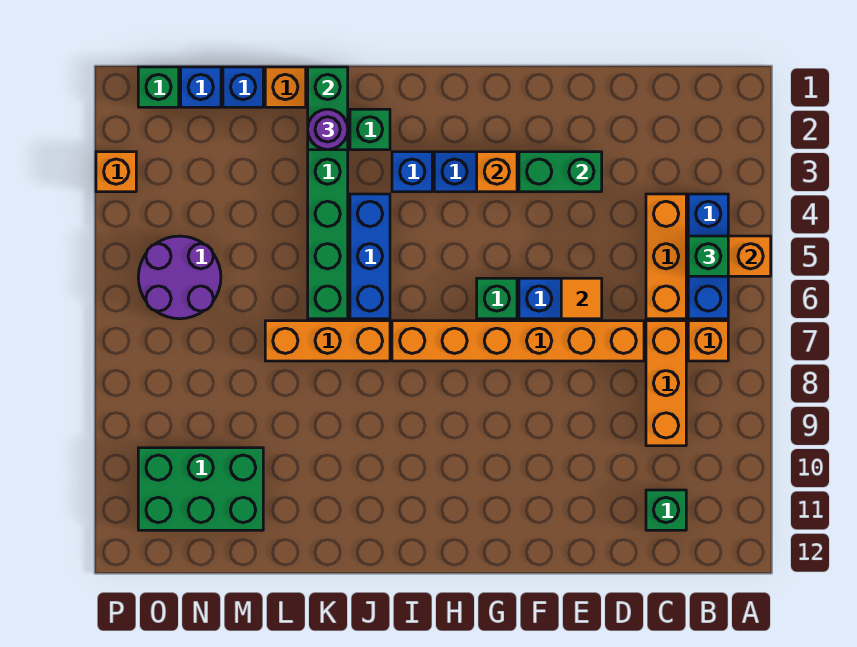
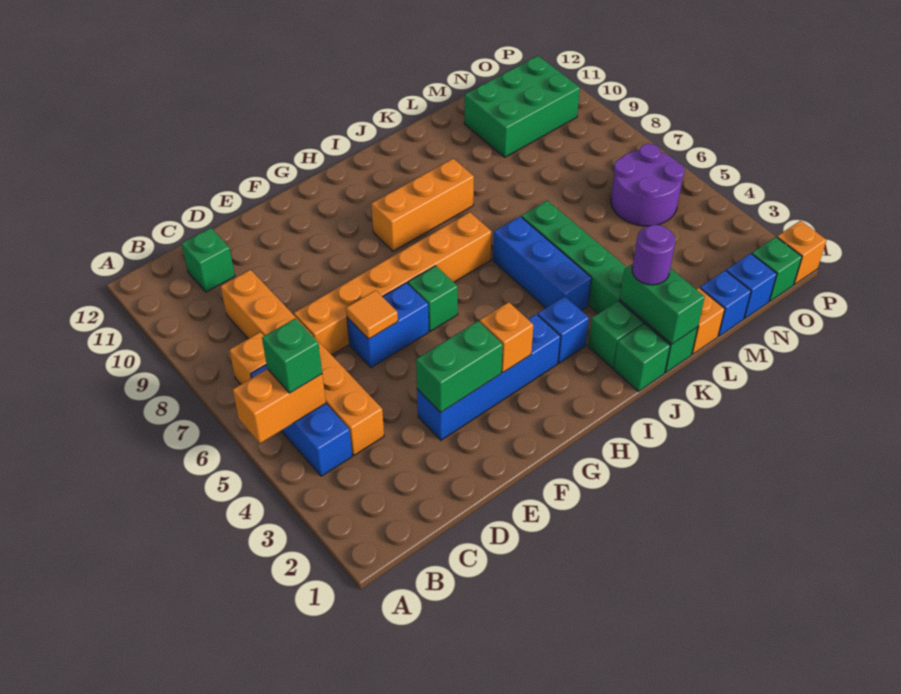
none -> green 1x1 brick [614,323,670,391]
orange 1x3 brick [265,321,390,361] -> orange 1x3 brick moved to [371,159,474,251]
orange 1x1 brick [96,152,136,192] -> orange 1x1 brick moved to [777,221,827,285]

